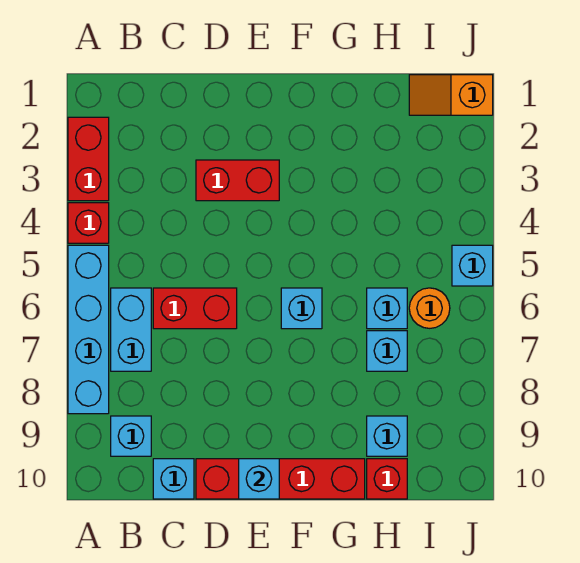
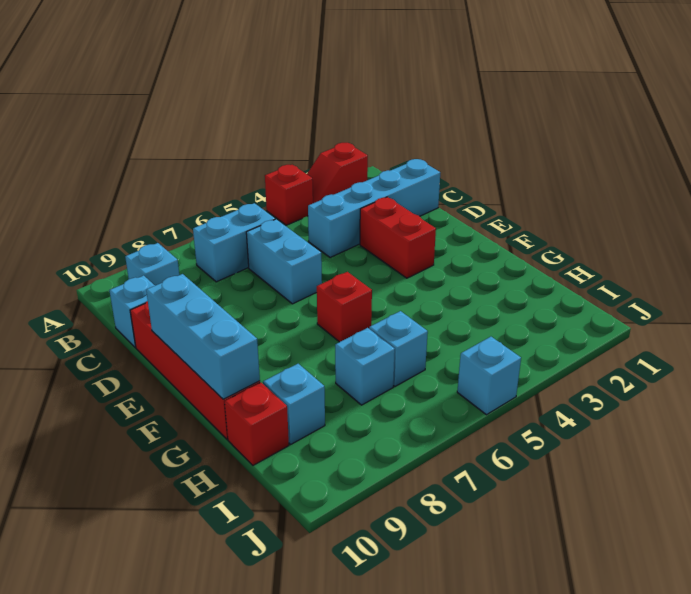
red 1x2 brick [68,117,109,201] -> red 1x2 slope [307,143,368,203]
cyan 1x4 brick [68,245,109,414] -> cyan 1x4 brick moved to [308,159,440,258]
red 1x2 brick [153,288,237,329] -> cyan 1x2 brick [246,219,322,304]
cyan 1x1 brick [239,459,279,499] -> cyan 1x3 brick [146,274,260,399]
cyan 1x1 brick [281,288,322,329] -> red 1x1 brick [317,272,372,342]
orange 1x2 slope [409,75,493,115] -> none
orange 1x1 round brick [409,288,450,328] -> none

